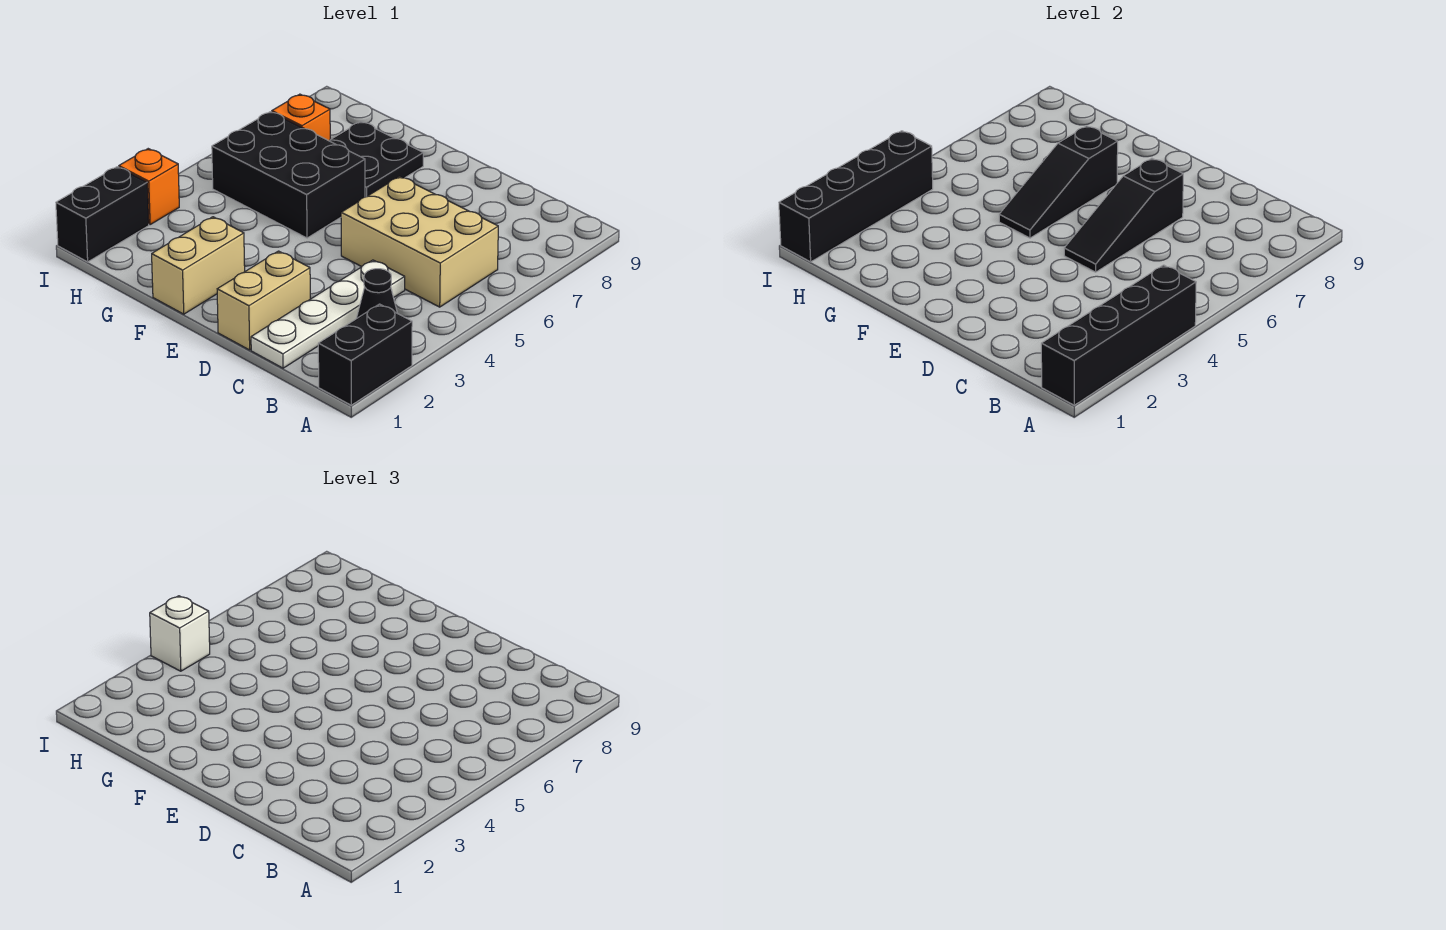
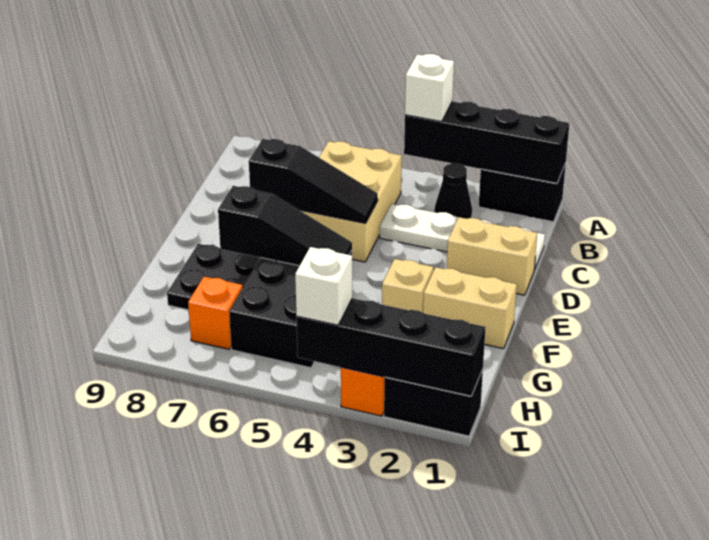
none -> white 1x1 brick [405,54,454,122]
none -> tan 1x1 brick [382,259,433,312]

